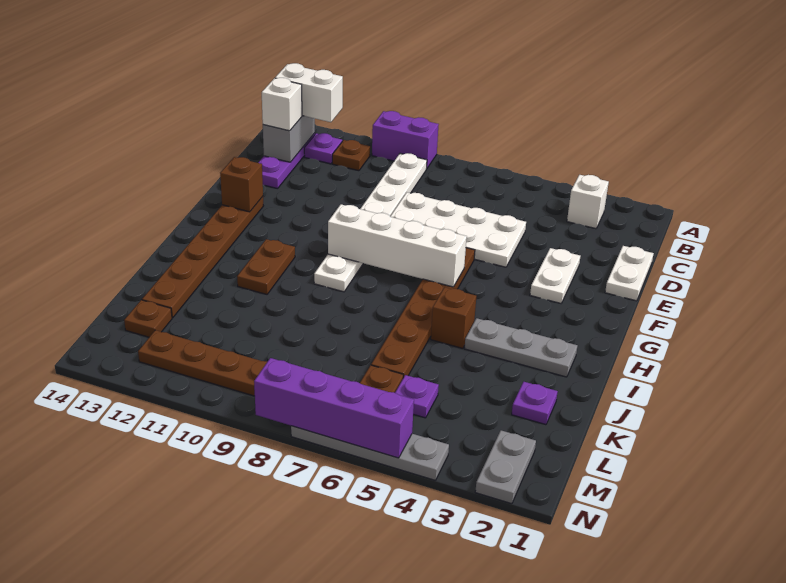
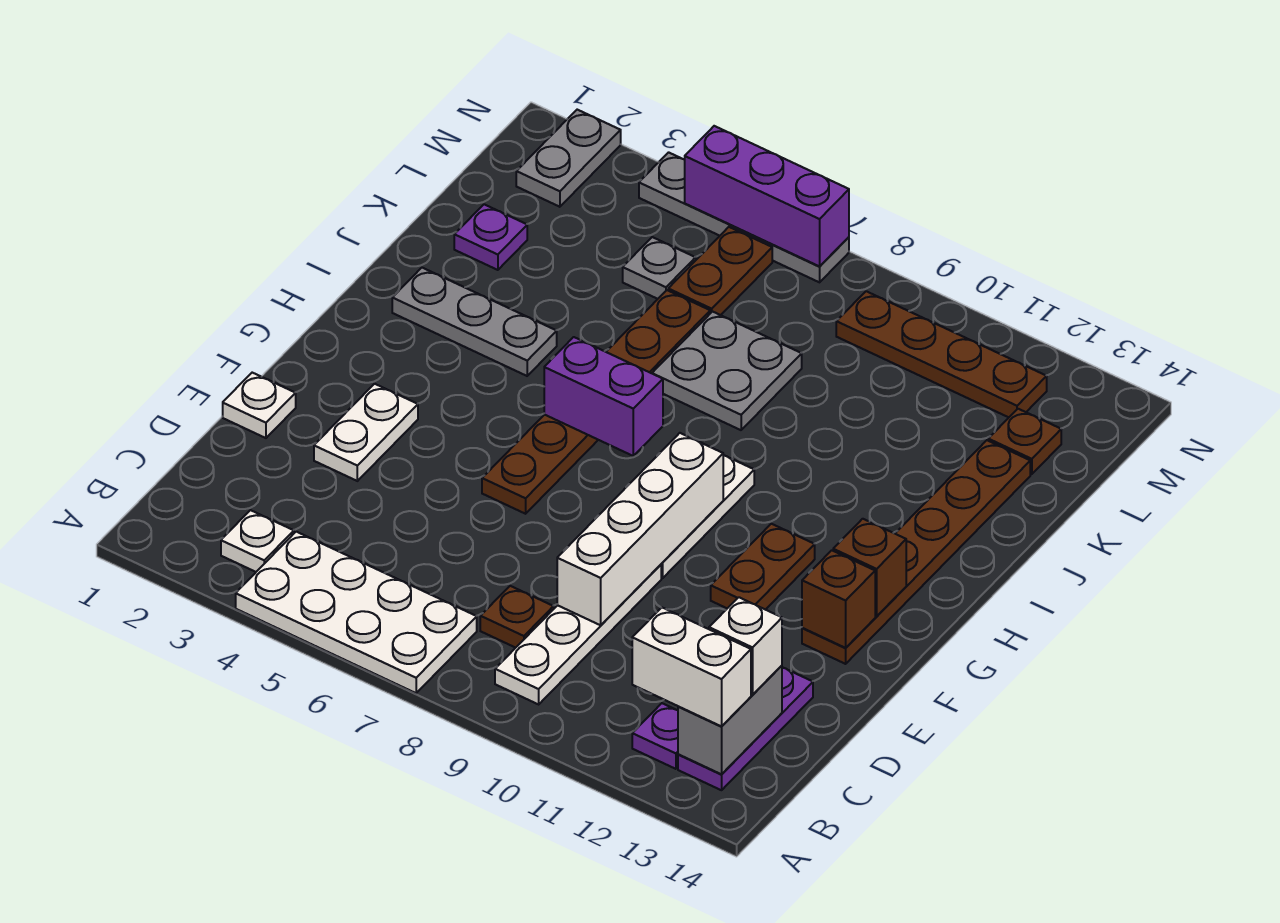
purple 1x2 brick [372,111,439,168] -> purple 1x2 brick moved to [544,337,663,456]
white 1x1 brick [567,175,609,229] -> white 1x1 plate [221,510,294,572]
brown 1x1 plate [332,140,370,171] -> brown 1x1 plate moved to [480,586,554,648]
white 1x2 plate [605,246,654,301] -> white 1x1 plate [223,373,296,438]
white 2x4 plate [390,192,526,267] -> white 2x4 plate moved to [236,532,477,693]
white 1x4 brick [328,204,467,287] -> white 1x4 brick turned to [557,433,723,625]
brown 1x2 plate [237,239,295,294] -> brown 1x2 plate moved to [711,524,815,610]
brown 1x1 brick [431,287,476,348] -> brown 1x1 brick moved to [833,519,906,616]
none -> grey 2x2 plate [652,312,802,430]
purple 1x1 plate [395,375,439,418] -> grey 1x1 plate [623,237,696,299]
purple 1x4 brick [254,358,414,458] -> purple 1x3 brick [685,126,849,266]

